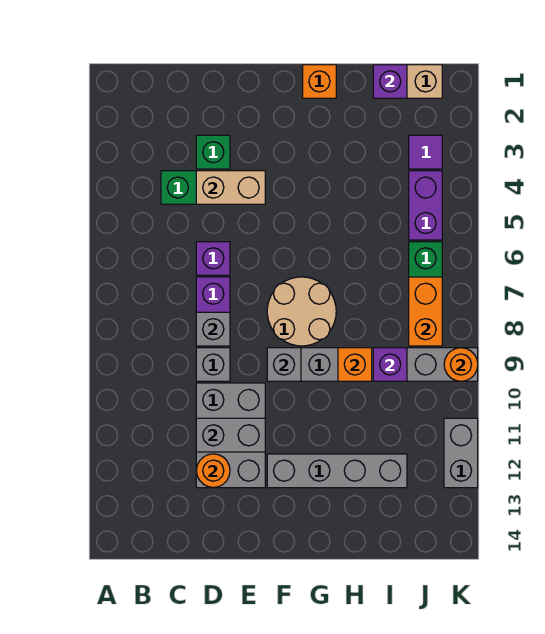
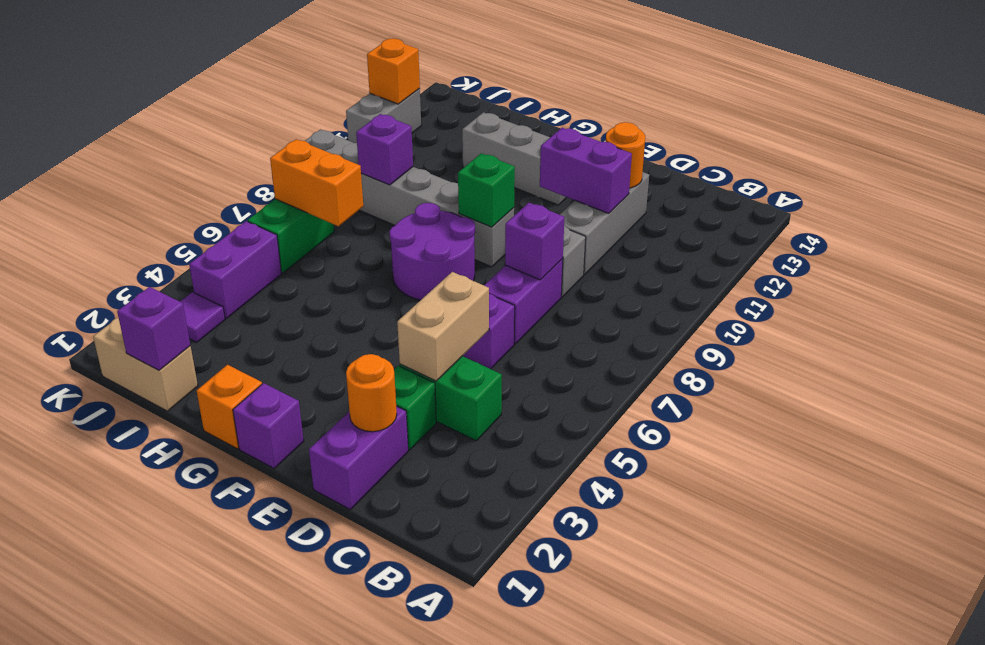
none -> purple 1x2 brick [309,406,408,509]
tan 1x2 brick [196,171,265,204] -> tan 1x2 brick turned to [397,272,489,381]
grey 1x1 brick [196,312,230,346] -> purple 1x1 brick [505,203,565,280]
grey 2x3 brick [196,383,265,488] -> grey 1x3 brick [560,172,649,275]
grey 1x2 brick [196,418,265,452] -> purple 1x2 brick [540,128,632,213]
none -> purple 1x1 brick [233,383,304,468]
tan 2x2 round brick [267,277,336,346] -> purple 2x2 round brick [389,203,475,300]
grey 1x1 brick [267,348,301,381] -> green 1x1 brick [458,153,515,227]
grey 1x4 brick [267,454,407,488] -> grey 1x3 brick [462,112,567,205]
orange 1x1 brick [338,348,372,381] -> orange 1x1 brick moved to [367,38,420,104]
orange 1x2 brick [409,277,442,346] -> orange 1x2 brick turned to [270,139,363,226]
orange 1x1 round brick [444,348,478,381] -> orange 1x1 round brick moved to [346,354,397,432]

